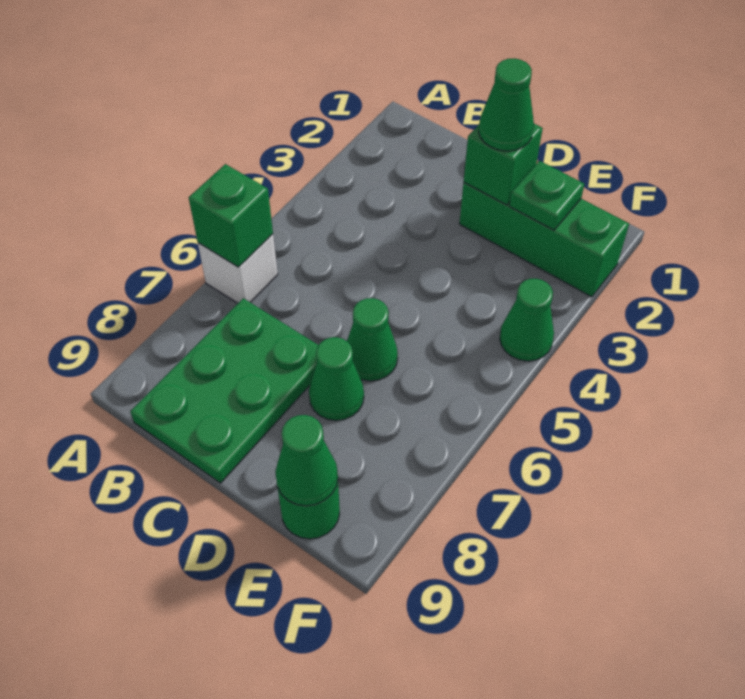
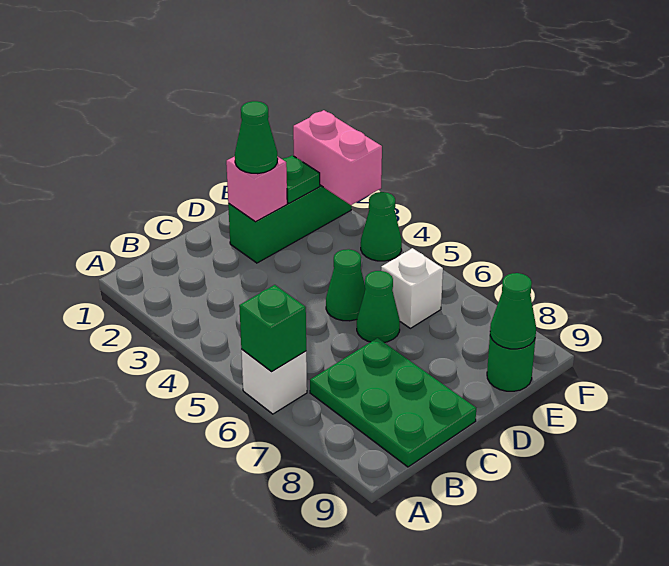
green 1x1 brick [464,124,543,205] -> pink 1x1 brick [226,156,287,222]
green 1x1 cone [309,337,364,421] -> green 1x1 cone moved to [326,249,366,321]
none -> white 1x1 brick [381,248,443,328]
none -> pink 1x2 brick [293,110,382,205]

